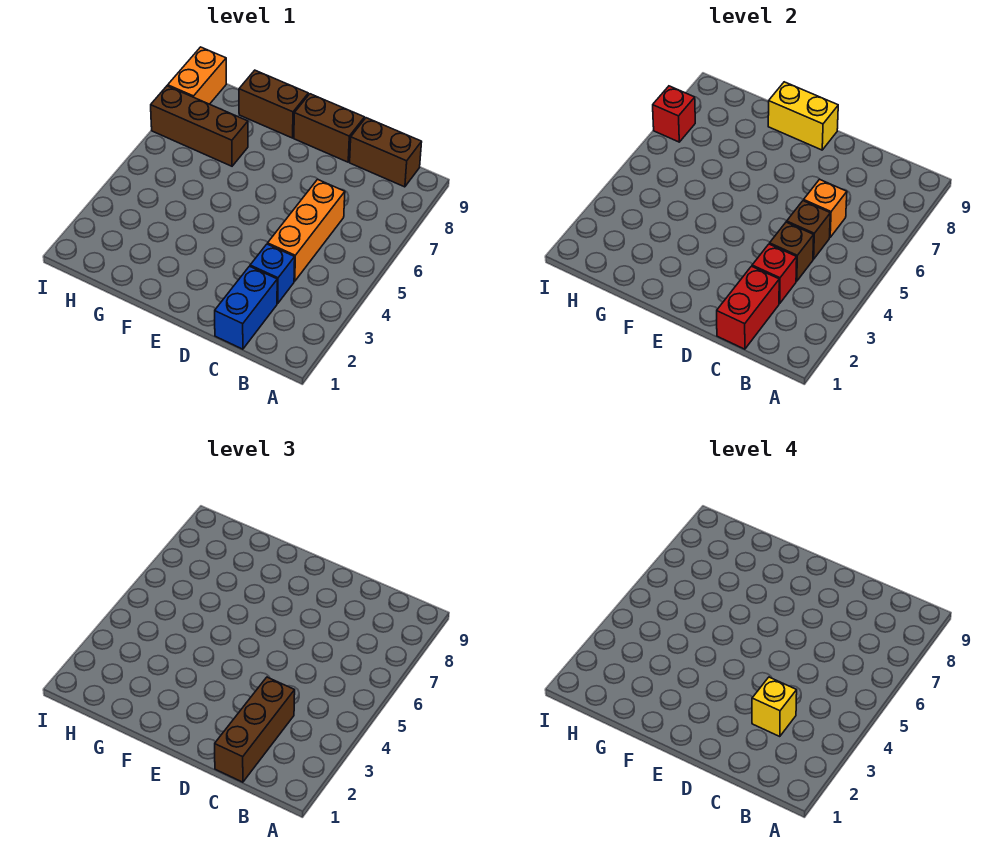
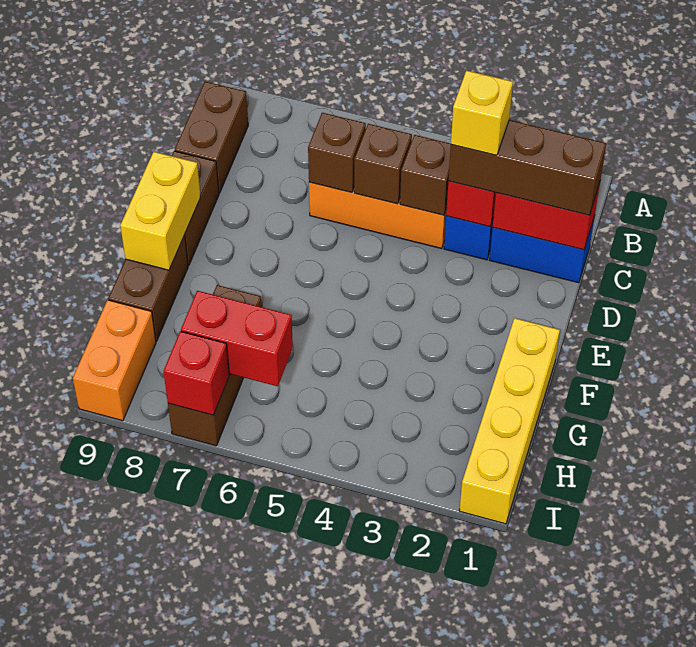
orange 1x1 brick [804,179,847,237] -> brown 1x1 brick [308,113,366,193]
none -> yellow 1x4 brick [459,318,560,524]
none -> red 1x2 brick [181,291,293,386]
orange 1x2 brick [168,47,226,104] -> orange 1x2 brick turned to [73,300,156,421]

